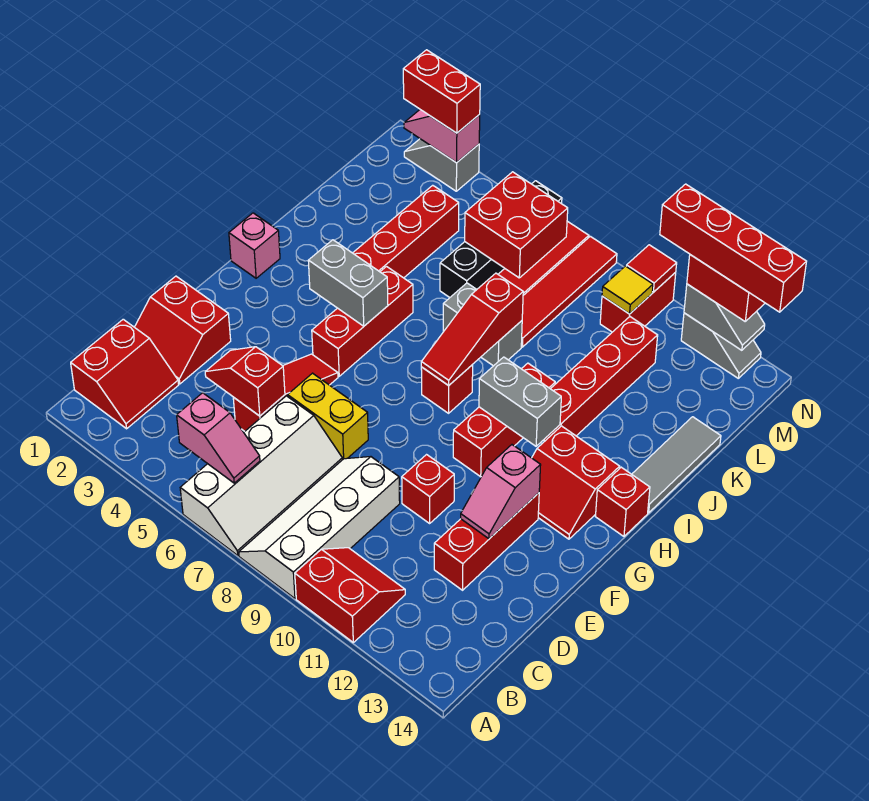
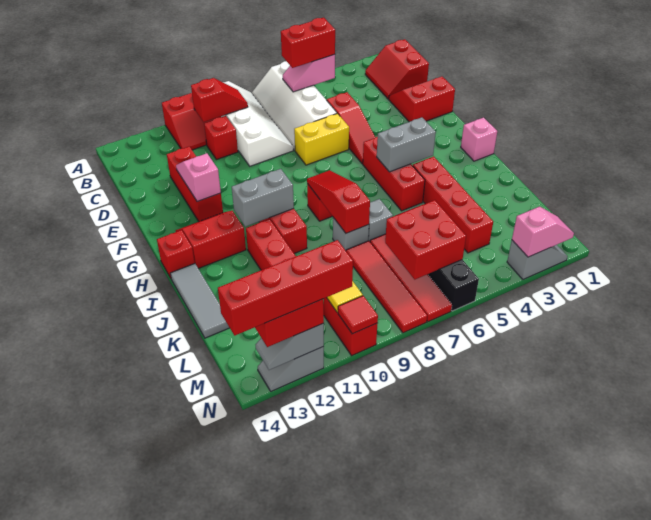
red 1x2 slope [205,347,285,416] -> red 1x2 slope moved to [191,78,248,122]
red 1x1 brick [402,455,454,523] -> red 1x1 brick moved to [204,116,238,160]
red 1x2 brick [403,50,480,133] -> red 1x2 brick moved to [281,18,335,68]

